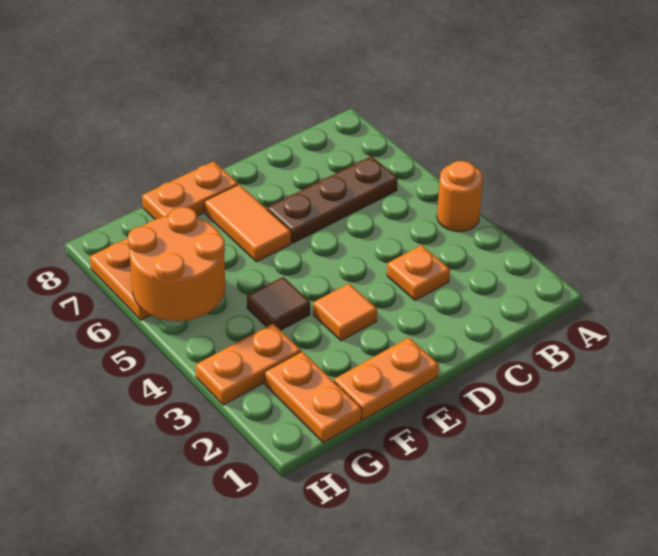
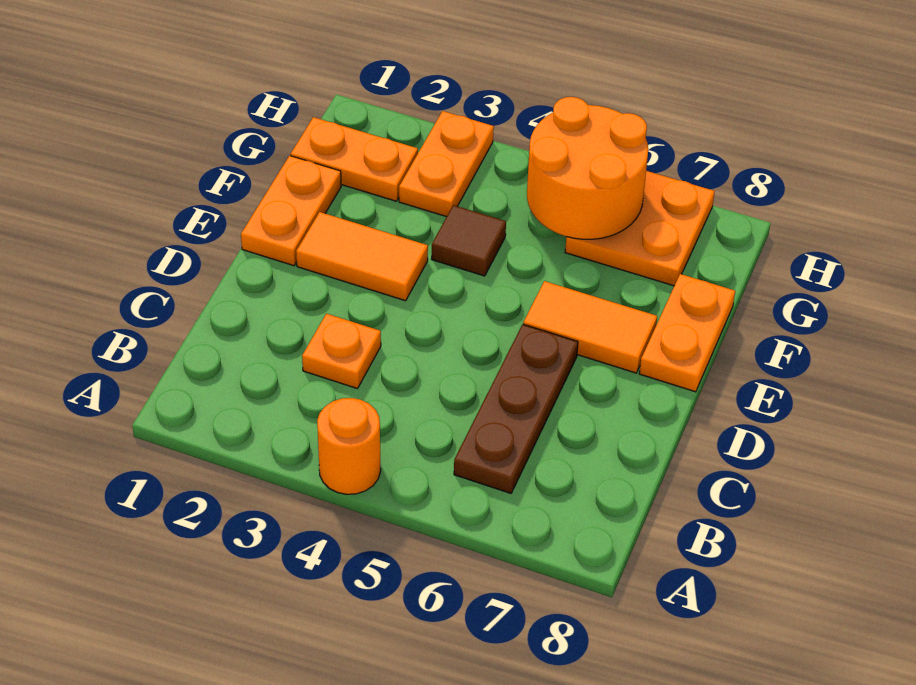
orange 1x1 tile [313,284,377,341] -> orange 1x2 tile [296,212,428,301]

